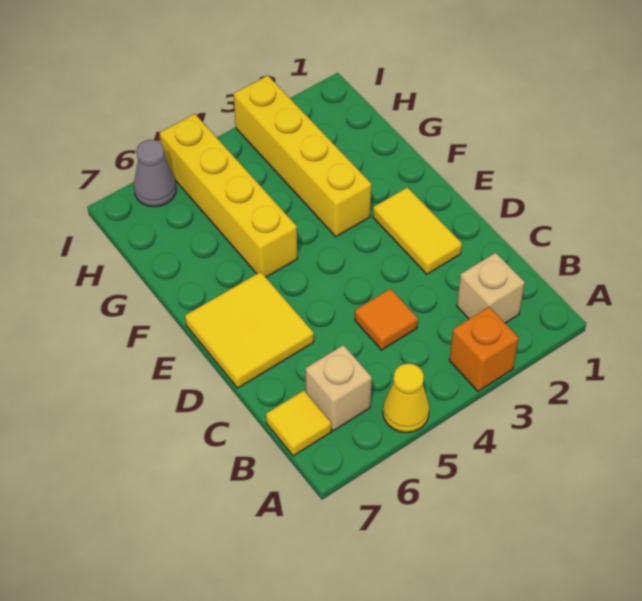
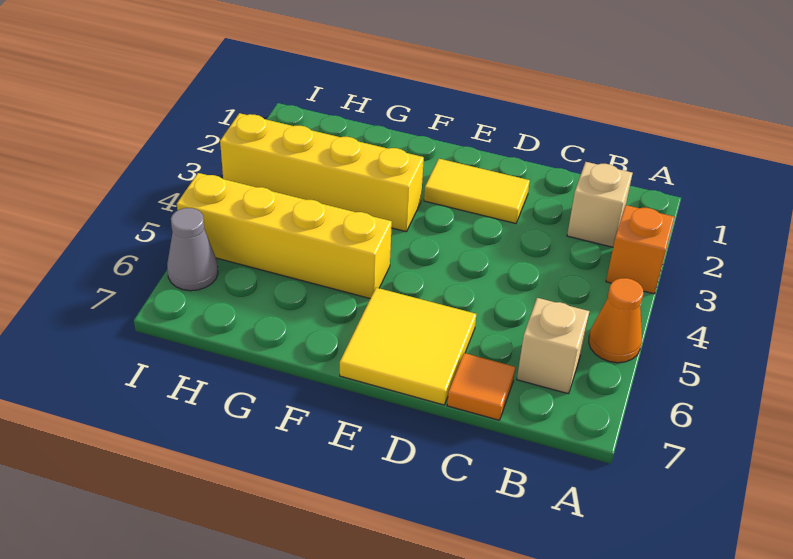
yellow 1x1 cone [383,363,429,433] -> orange 1x1 cone [589,278,643,363]
yellow 1x1 tile [266,391,331,456] -> none
orange 1x1 tile [355,289,418,350] -> orange 1x1 tile moved to [447,353,515,420]

